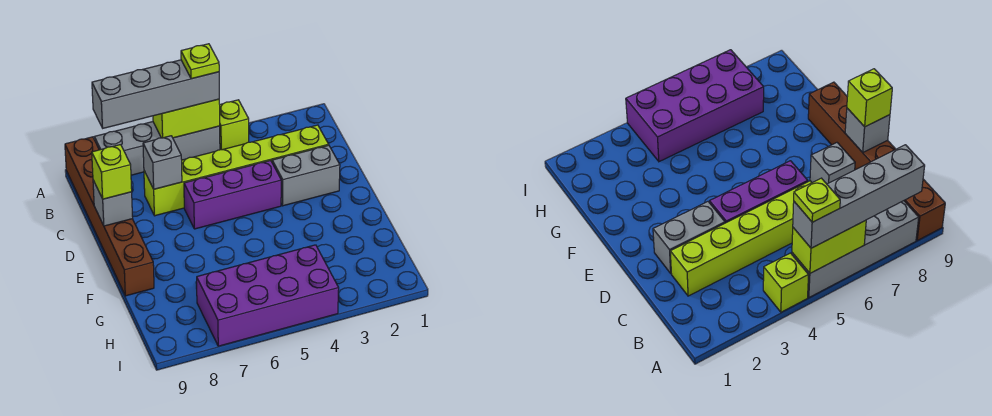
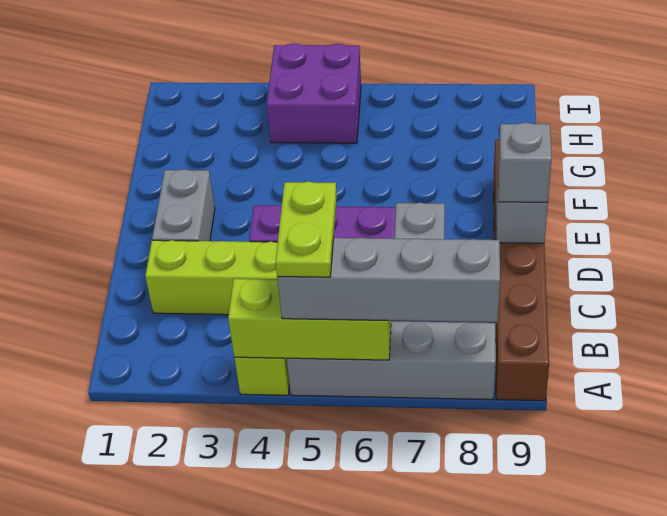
lime 1x2 brick [153,99,220,138] -> lime 1x3 brick [228,279,391,360]
lime 1x1 plate [181,44,219,79] -> lime 1x2 plate [275,181,337,277]
grey 1x2 brick [272,145,340,206] -> grey 1x2 brick turned to [152,169,215,241]
lime 1x1 brick [92,145,132,199] -> grey 1x1 brick [498,122,552,202]
purple 2x4 brick [197,245,339,346] -> purple 2x2 brick [267,43,361,143]

